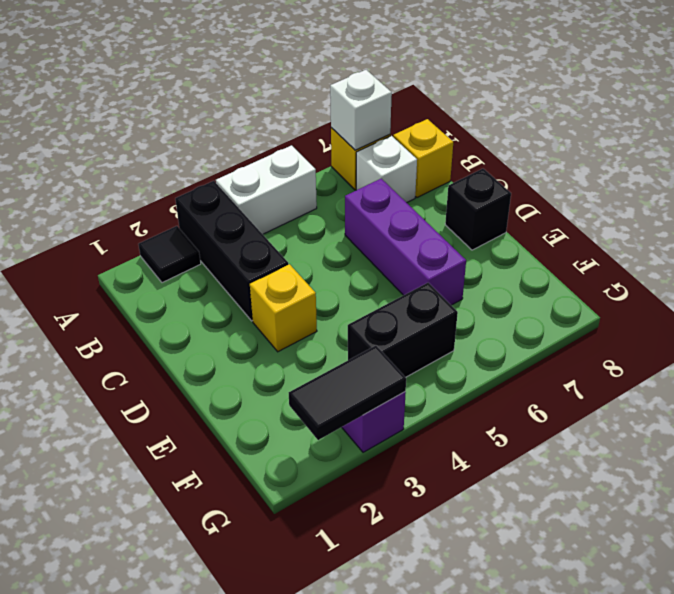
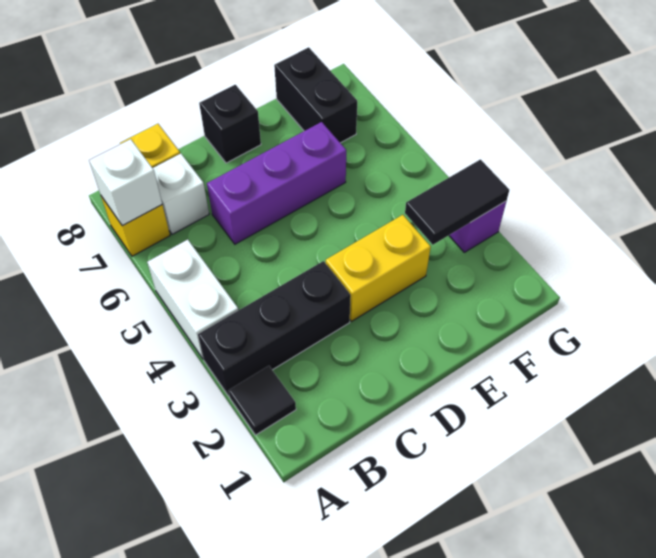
yellow 1x1 brick [250,264,317,352] -> yellow 1x2 brick [326,215,431,321]
black 1x2 brick [348,283,458,377] -> black 1x2 brick moved to [274,47,357,143]
black 1x2 tile [289,346,406,440] -> black 1x2 tile turned to [405,160,509,245]

